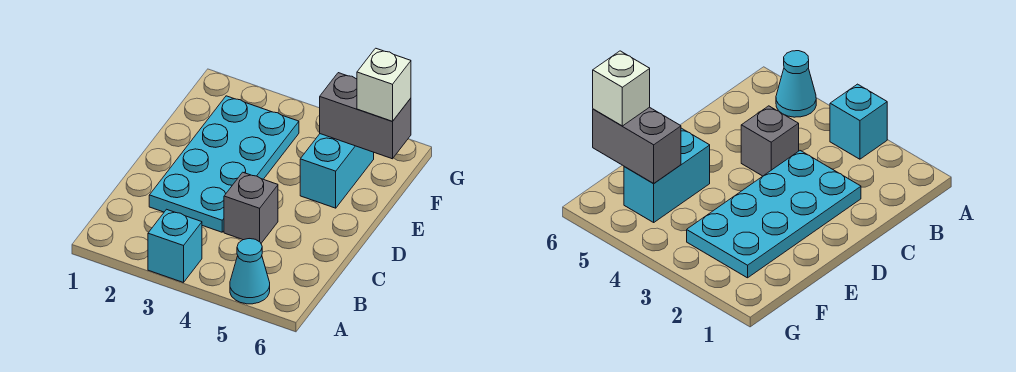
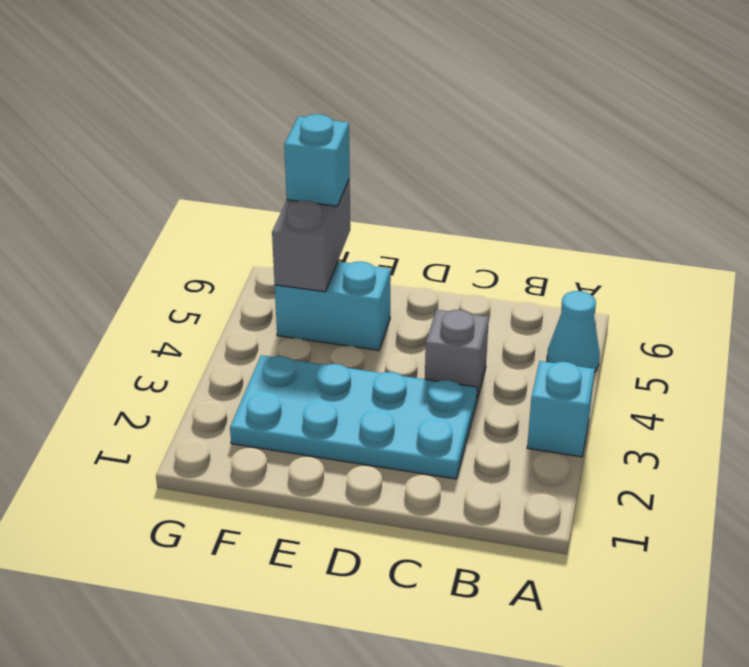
white 1x1 brick [357,48,411,121] -> cyan 1x1 brick [284,114,350,206]

